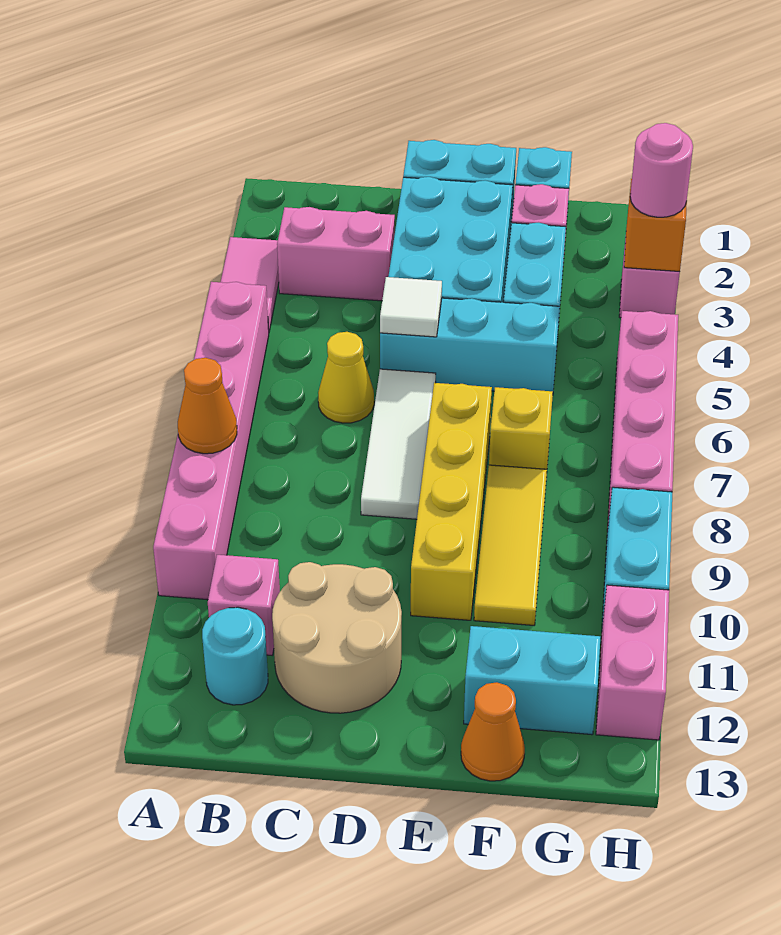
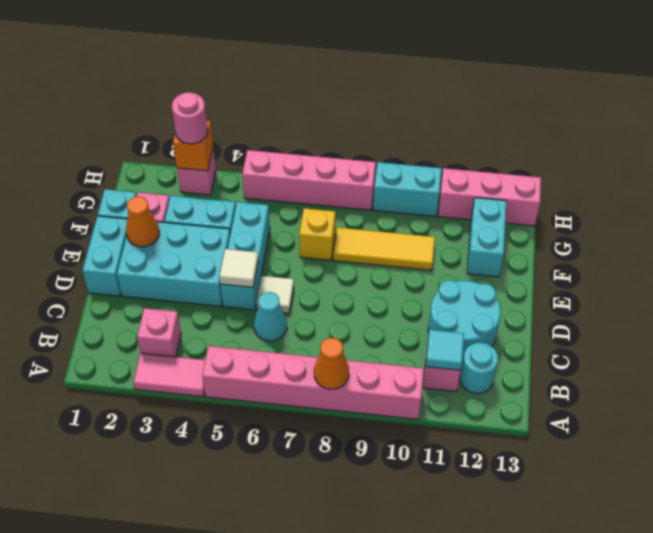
pink 1x2 brick [277,207,395,301] -> pink 1x1 brick [137,308,181,357]
none -> cyan 1x1 tile [426,330,464,370]
yellow 1x1 cone [318,332,374,423] -> cyan 1x1 cone [254,292,287,341]
tan 2x2 round brick [272,562,402,713] -> cyan 2x2 round brick [428,280,501,361]
white 1x3 tile [361,369,436,519] -> white 1x1 tile [257,276,294,313]
yellow 1x4 brick [411,383,492,620] -> none
orange 1x1 cone [461,682,525,781] -> orange 1x1 cone moved to [126,196,160,247]
pink 1x2 brick [596,585,669,740] -> pink 1x3 brick [438,168,541,226]

